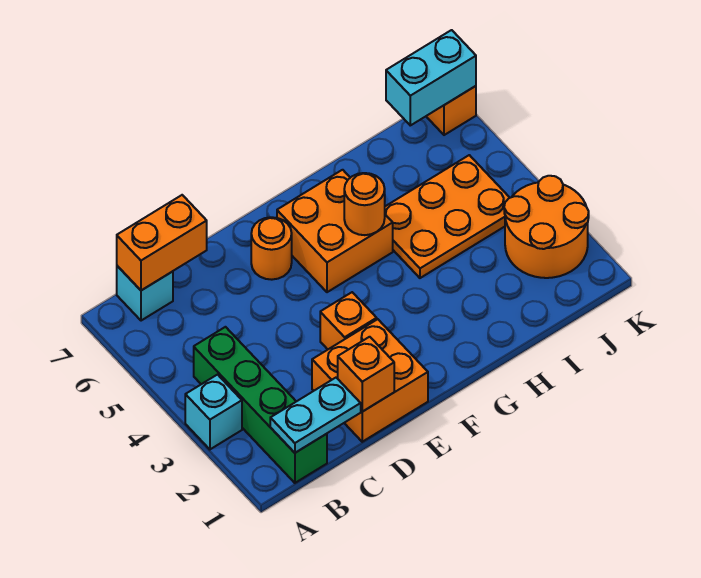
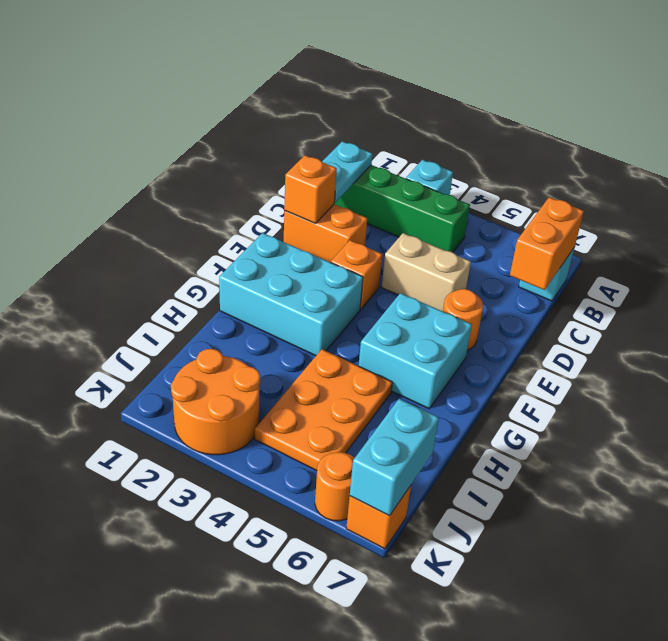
orange 2x2 brick [312,319,428,442] -> orange 1x2 brick [284,204,367,262]
none -> tan 1x2 brick [382,233,471,311]
none -> cyan 2x3 brick [219,233,363,356]
orange 2x2 brick [277,170,393,292] -> cyan 2x2 brick [359,293,472,409]
orange 1x1 round brick [344,173,385,235] -> orange 1x1 round brick moved to [315,452,355,521]

